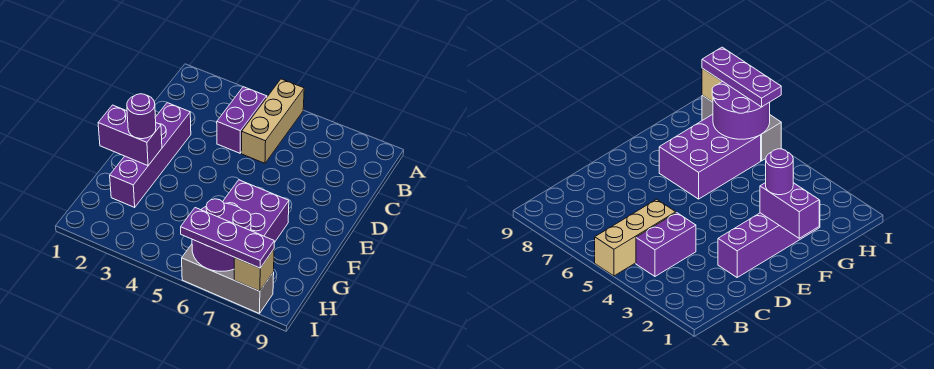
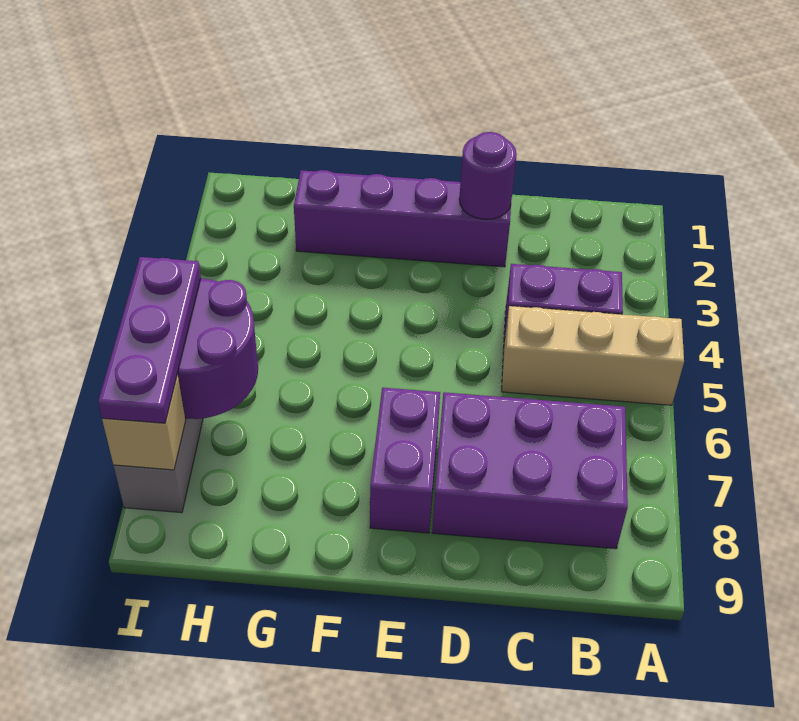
purple 1x2 brick [98,105,162,166] -> purple 1x2 brick moved to [370,388,440,533]
purple 1x1 round brick [127,94,156,139] -> purple 1x1 round brick moved to [459,132,517,219]
purple 2x3 brick [223,180,289,243] -> purple 2x3 brick moved to [432,392,628,549]

